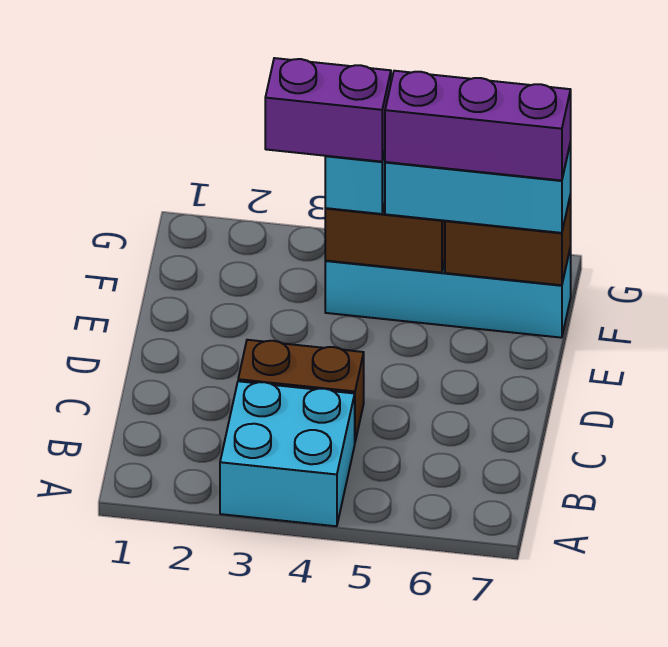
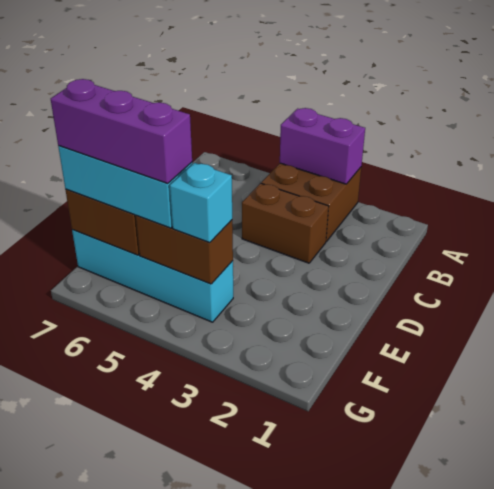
cyan 2x2 brick [220,381,355,526] -> brown 2x2 brick [261,163,361,241]
purple 1x2 brick [265,58,391,162] -> purple 1x2 brick moved to [280,108,365,184]

